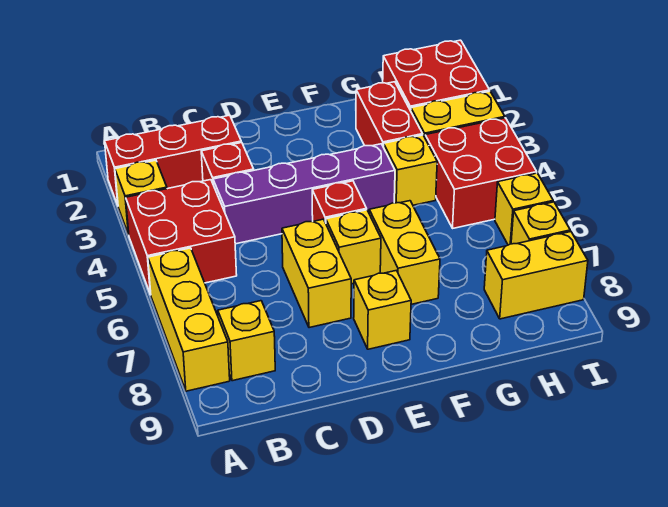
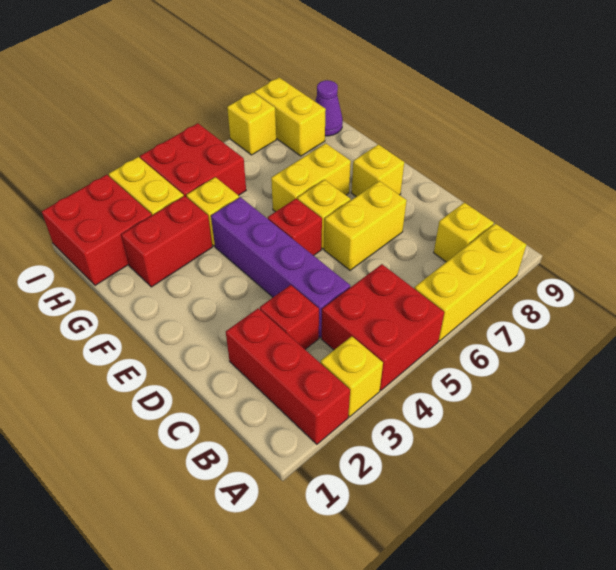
none -> purple 1x1 cone [315,80,343,136]
yellow 1x1 brick [495,173,553,245] -> none

